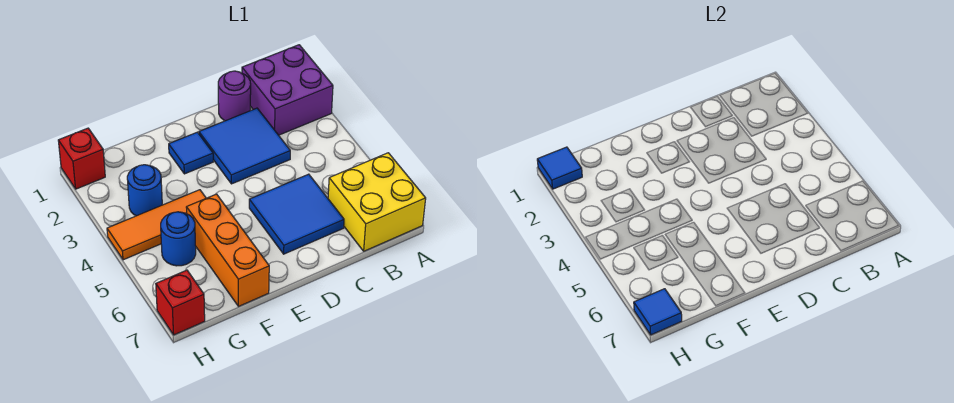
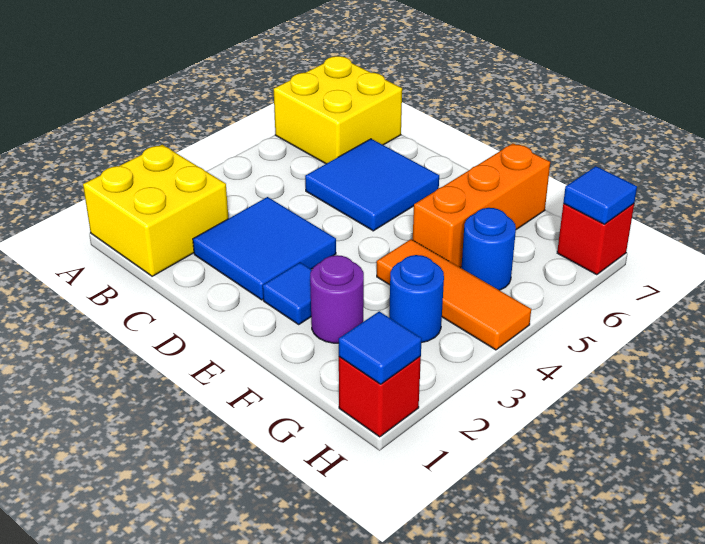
purple 2x2 brick [242,45,333,135] -> yellow 2x2 brick [83,145,228,276]
purple 1x1 round brick [218,71,251,121] -> purple 1x1 round brick moved to [310,255,364,343]

